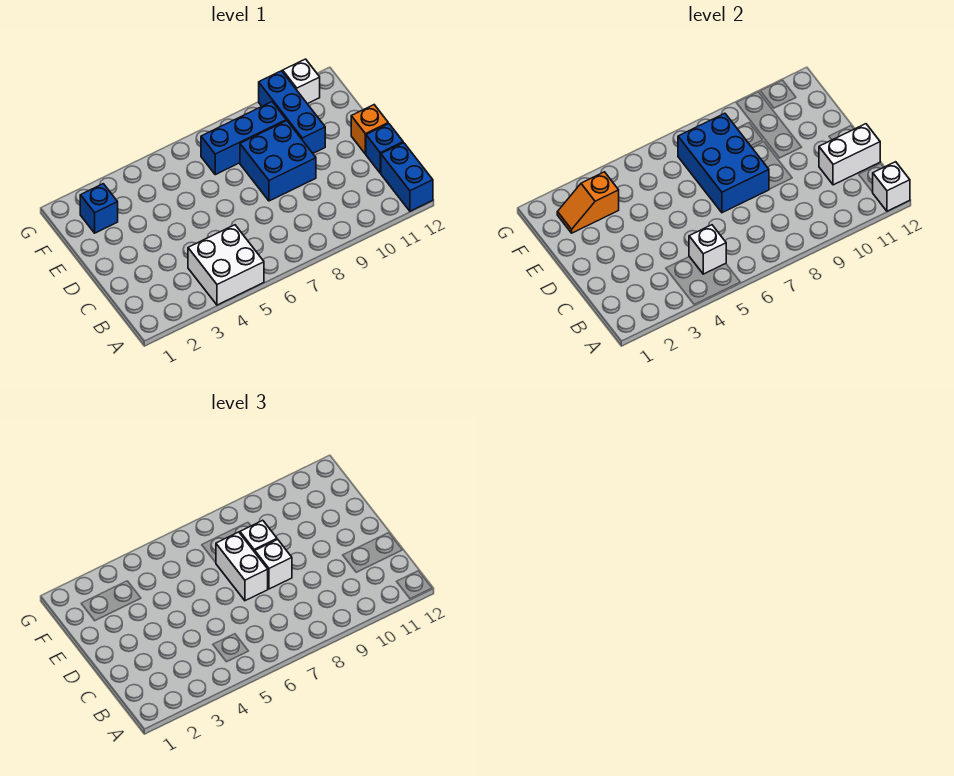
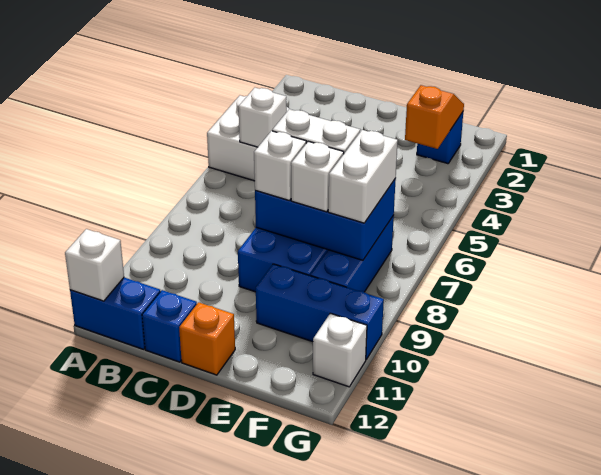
white 1x2 brick [819,124,880,185] -> white 1x2 brick moved to [328,130,398,223]

